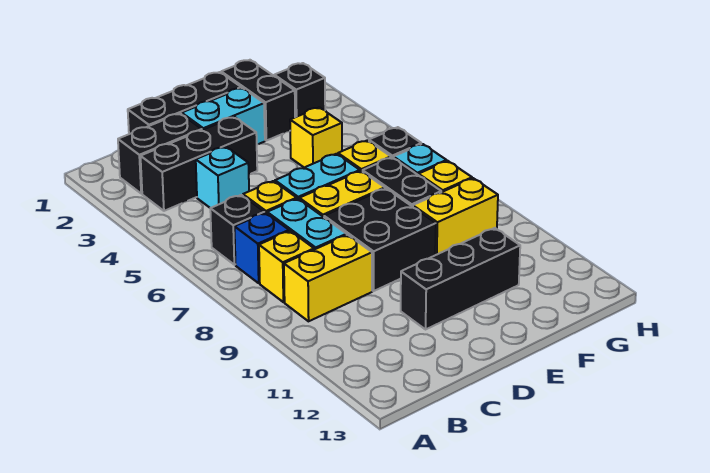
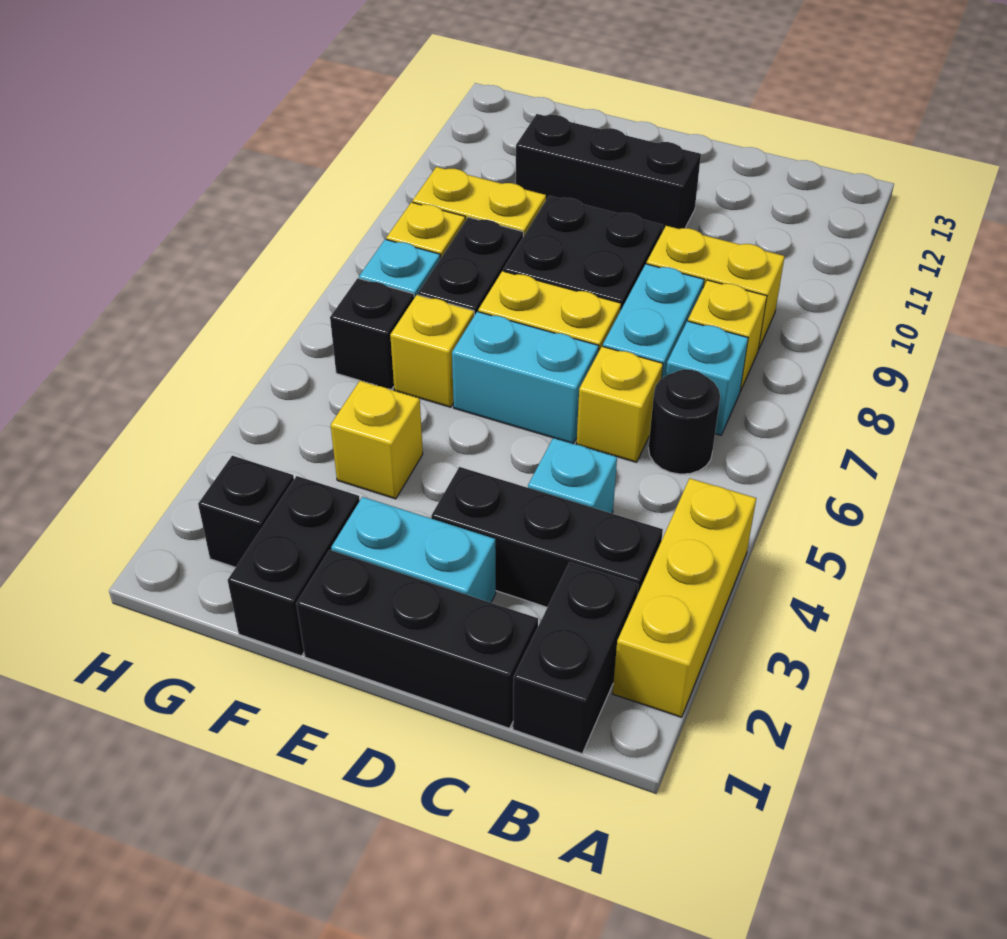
none -> yellow 1x3 brick [613,478,756,717]
black 1x2 brick [118,114,202,194] -> black 1x2 brick turned to [513,563,638,754]
black 1x1 brick [210,195,264,265] -> black 1x1 round brick [648,369,720,474]
blue 1x1 brick [235,213,289,283] -> cyan 1x1 brick [666,321,748,435]

